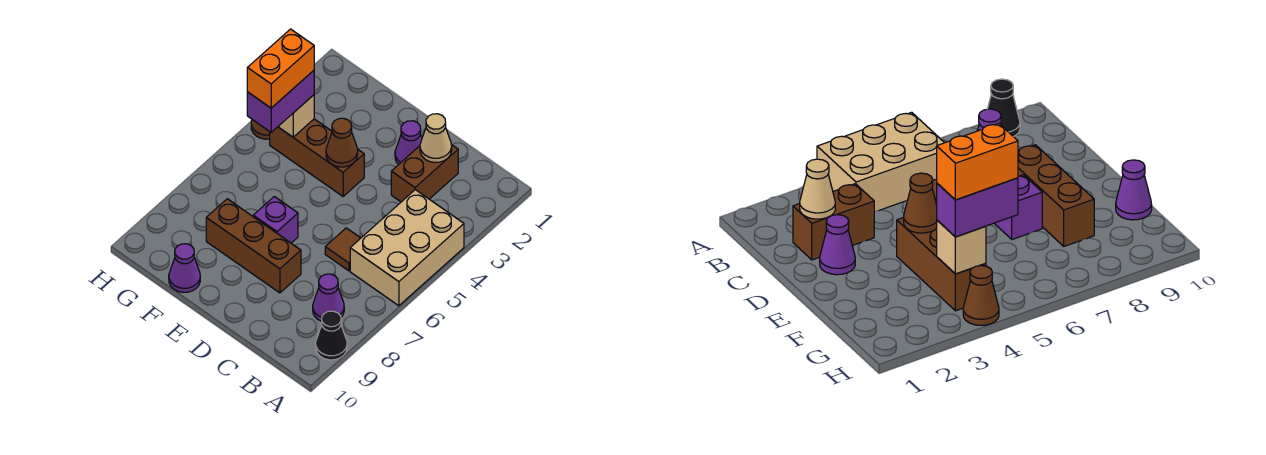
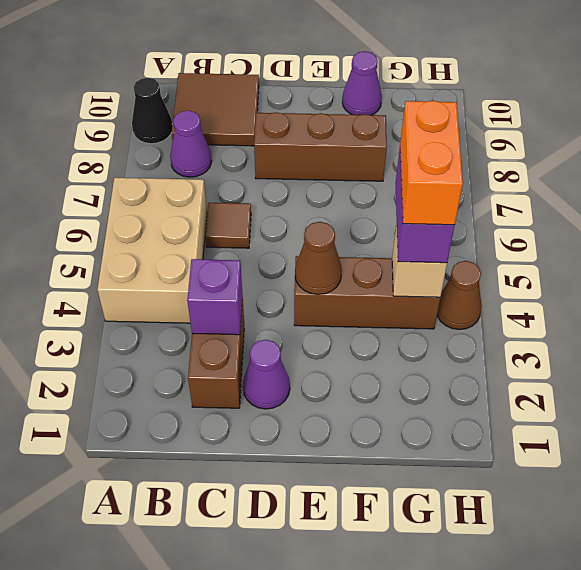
none -> brown 2x2 tile [172,73,259,146]
tan 1x1 cone [420,114,452,162] -> none
purple 1x1 brick [253,197,298,243] -> purple 1x1 brick moved to [187,259,242,335]

